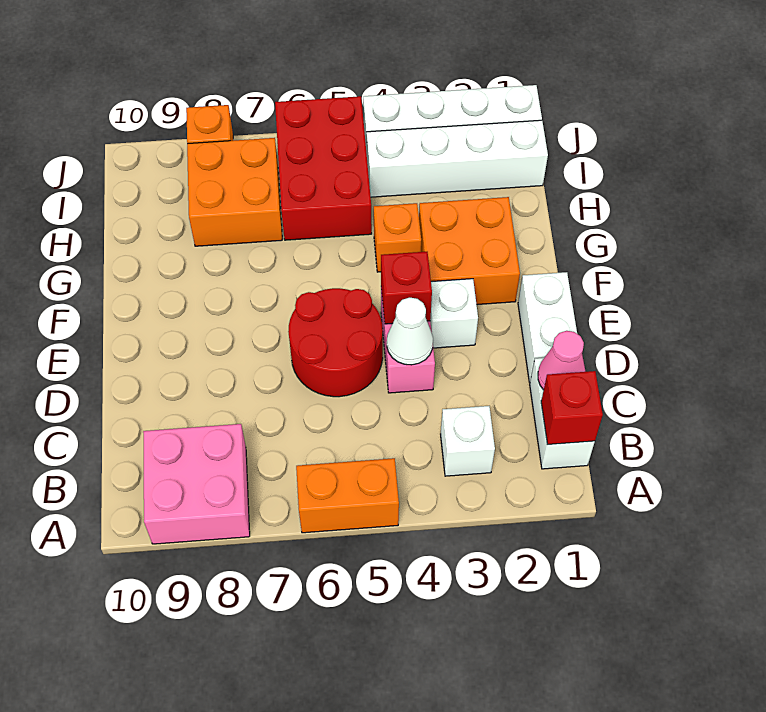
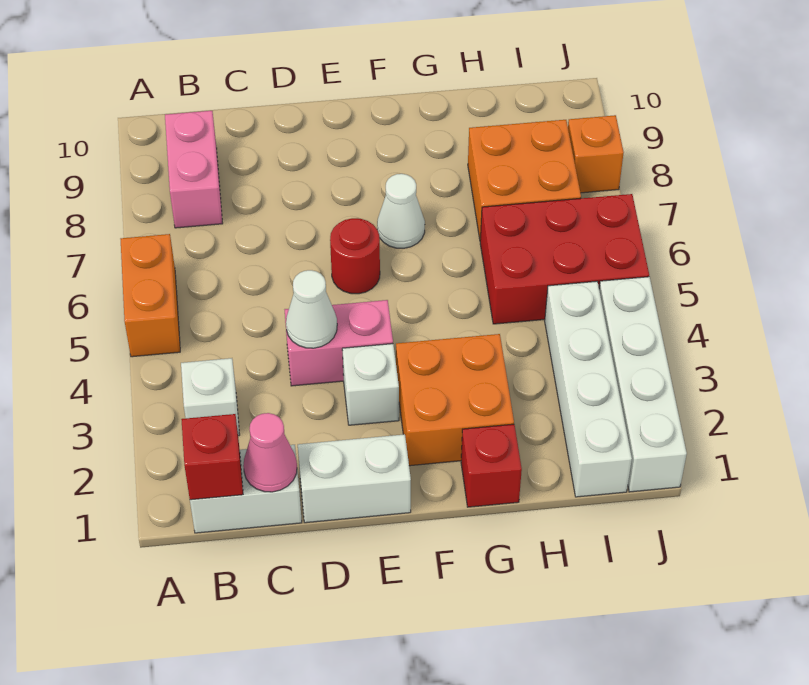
pink 2x2 brick [143,424,250,544] -> pink 1x2 brick [165,111,223,228]
red 2x2 round brick [288,288,383,397] -> red 1x1 round brick [330,218,380,294]
red 1x1 brick [381,252,432,324] -> red 1x1 brick moved to [461,424,522,507]
none -> white 1x1 cone [377,174,425,248]
orange 1x1 brick [374,203,421,272] -> none

